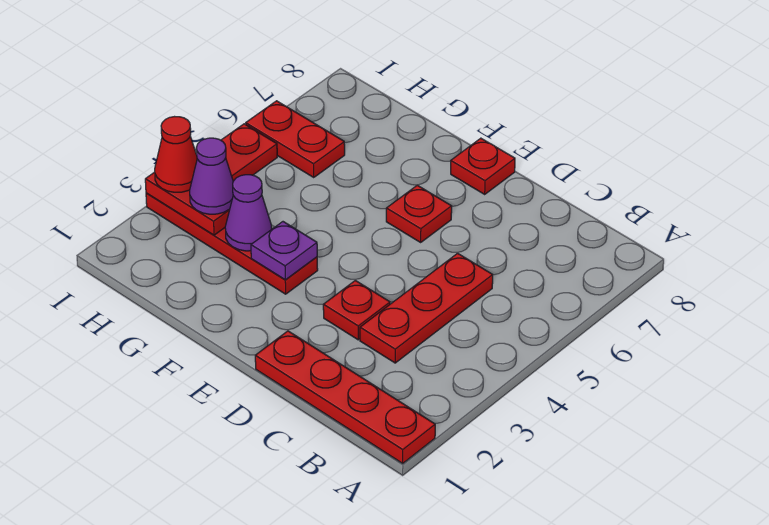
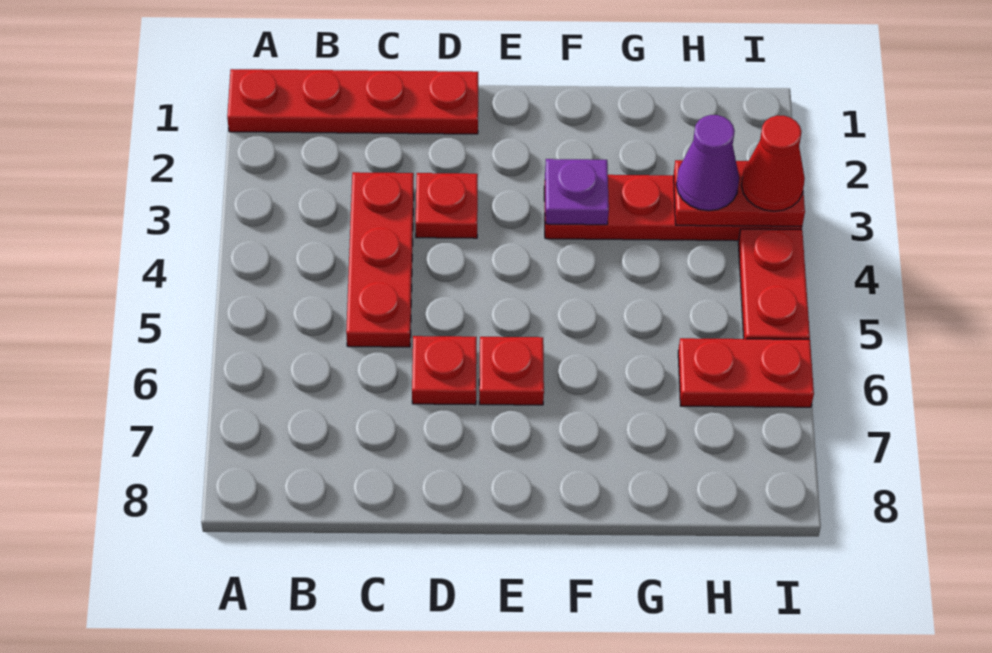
red 1x1 plate [451,138,515,194] -> red 1x1 plate moved to [412,336,477,405]
purple 1x1 cone [225,175,272,251] -> none

